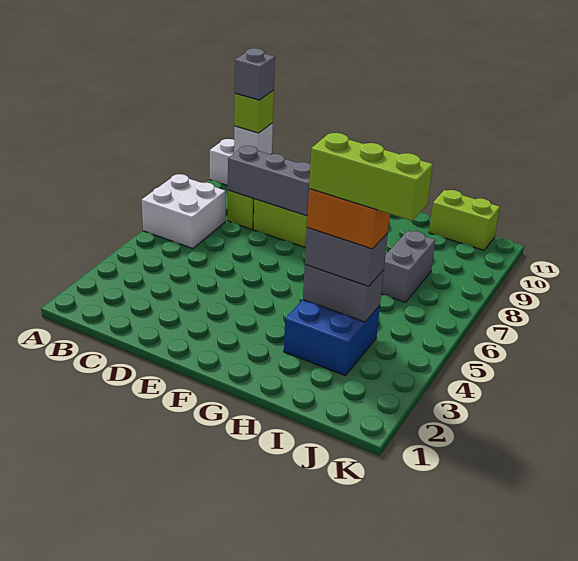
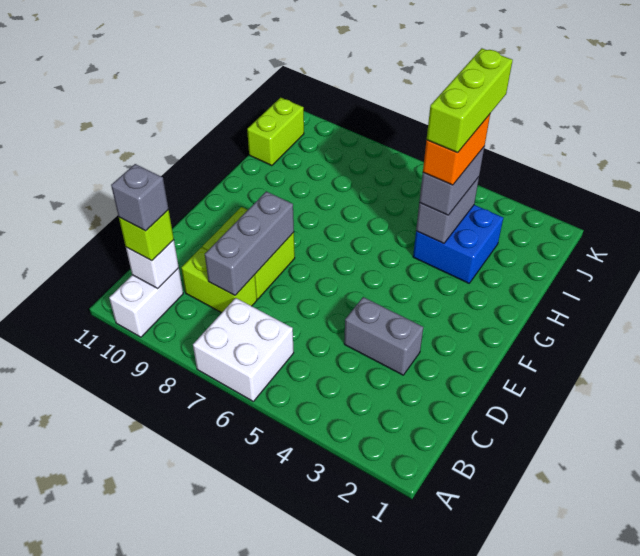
grey 1x2 brick [381,231,436,302] -> grey 1x2 brick moved to [344,297,423,375]

